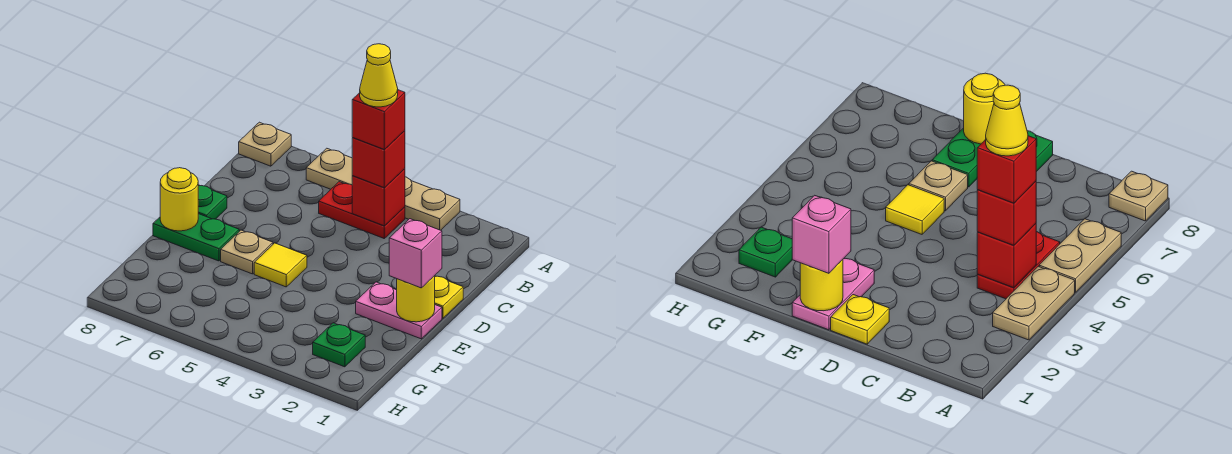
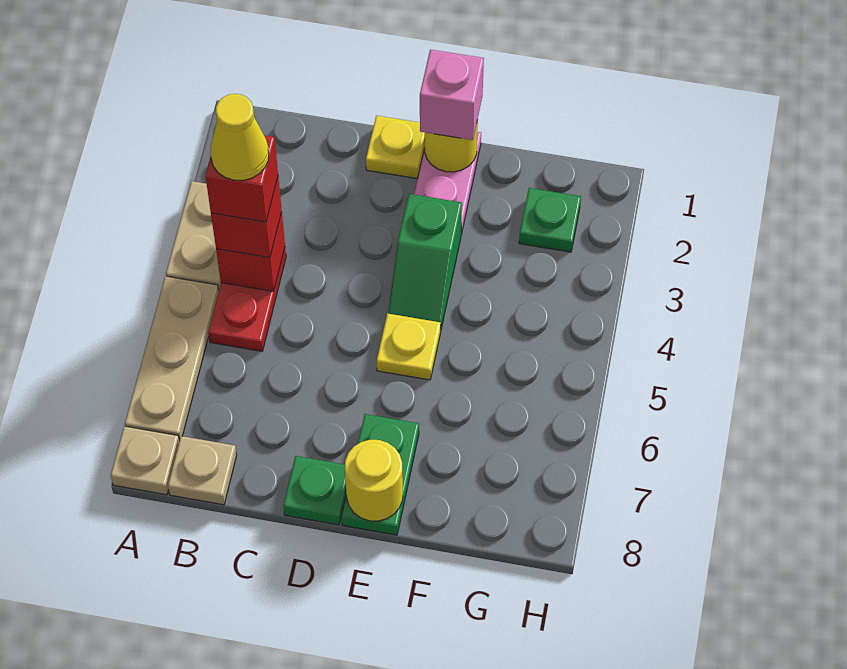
tan 1x2 plate [306,148,352,189] -> tan 1x3 plate [125,276,219,441]
none -> green 1x2 slope [388,194,462,328]
yellow 1x1 tile [254,243,307,287] -> yellow 1x1 plate [377,314,441,380]
tan 1x1 plate [221,230,273,274] -> tan 1x1 plate moved to [168,436,237,505]

